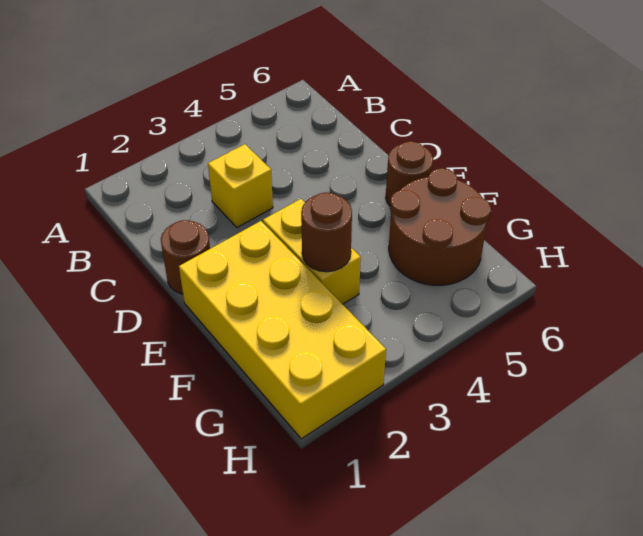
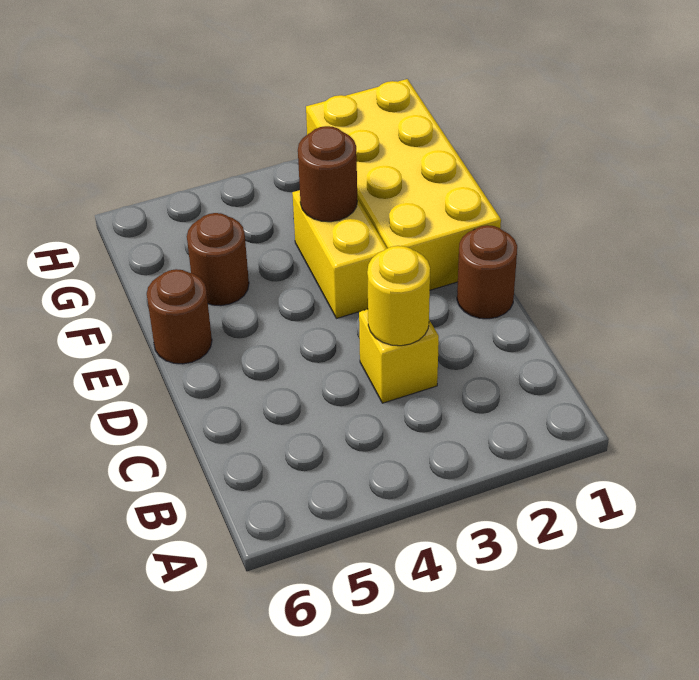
none -> yellow 1x1 round brick [367,246,430,346]
brown 2x2 round brick [389,168,491,285] -> brown 1x1 round brick [187,213,249,306]

